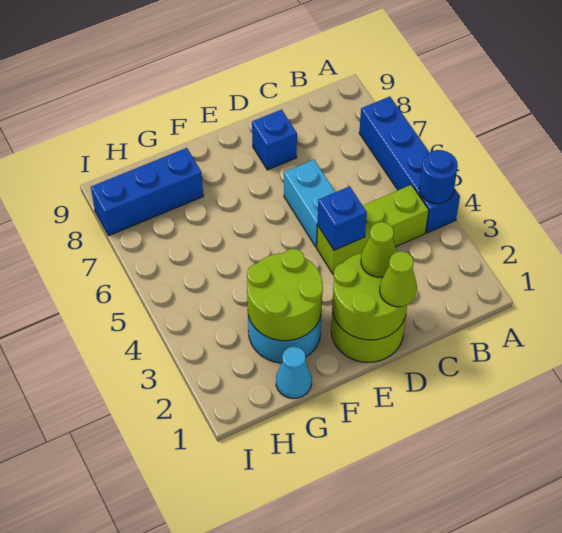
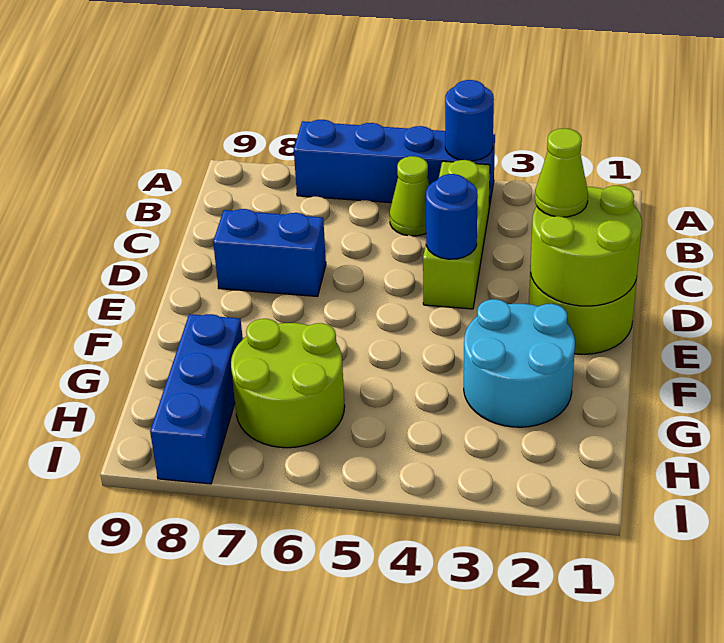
lime 1x1 cone [380,251,417,307] -> lime 1x1 cone moved to [390,156,430,236]
blue 1x1 brick [318,186,367,250] -> blue 1x1 round brick [426,174,478,259]
cyan 1x2 brick [284,160,335,247] -> none
blue 1x1 brick [252,110,297,170] -> blue 1x2 brick [213,209,326,296]
lime 2x2 round brick [247,249,323,341] -> lime 2x2 round brick moved to [231,319,345,448]
cyan 1x1 cone [276,347,312,398] -> none

